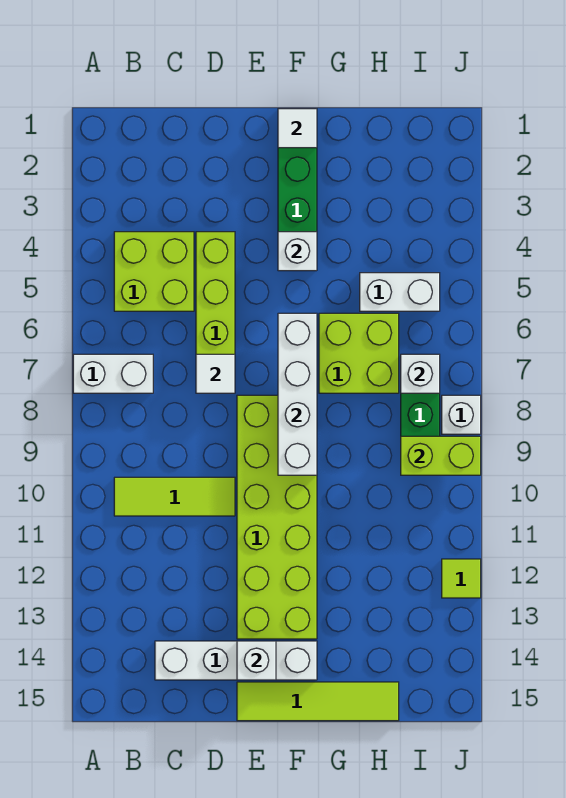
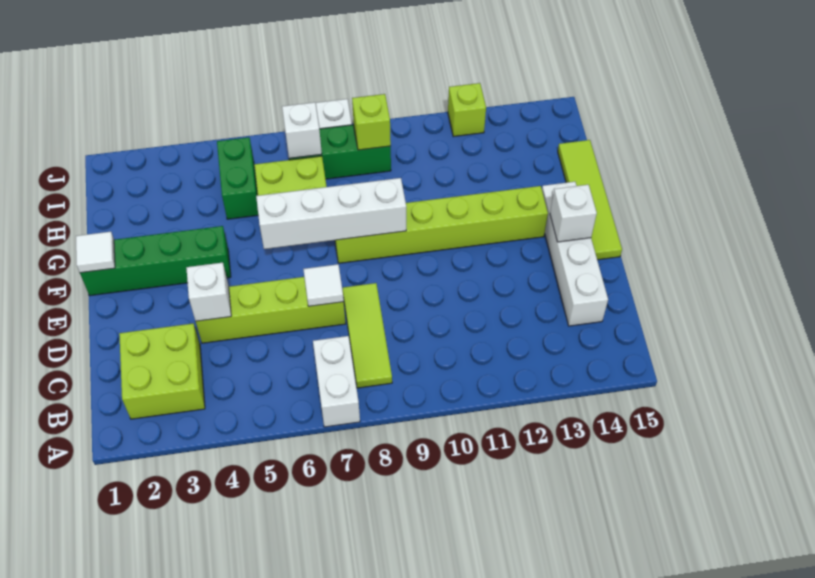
lime 2x2 brick [114,232,194,311] -> lime 2x2 brick moved to [119,323,205,419]
lime 1x3 tile [114,477,235,516] -> lime 1x3 tile moved to [342,283,392,388]
lime 2x6 brick [237,395,317,639] -> lime 1x6 brick [335,186,548,263]
white 1x1 brick [278,232,317,271] -> white 1x1 brick moved to [186,263,231,321]
white 1x2 brick [360,273,440,311] -> green 1x2 brick [217,137,258,219]
lime 1x2 brick [401,436,481,475] -> lime 1x1 brick [352,94,391,150]
lime 1x1 tile [442,559,481,598] -> lime 1x1 brick [448,83,486,137]

